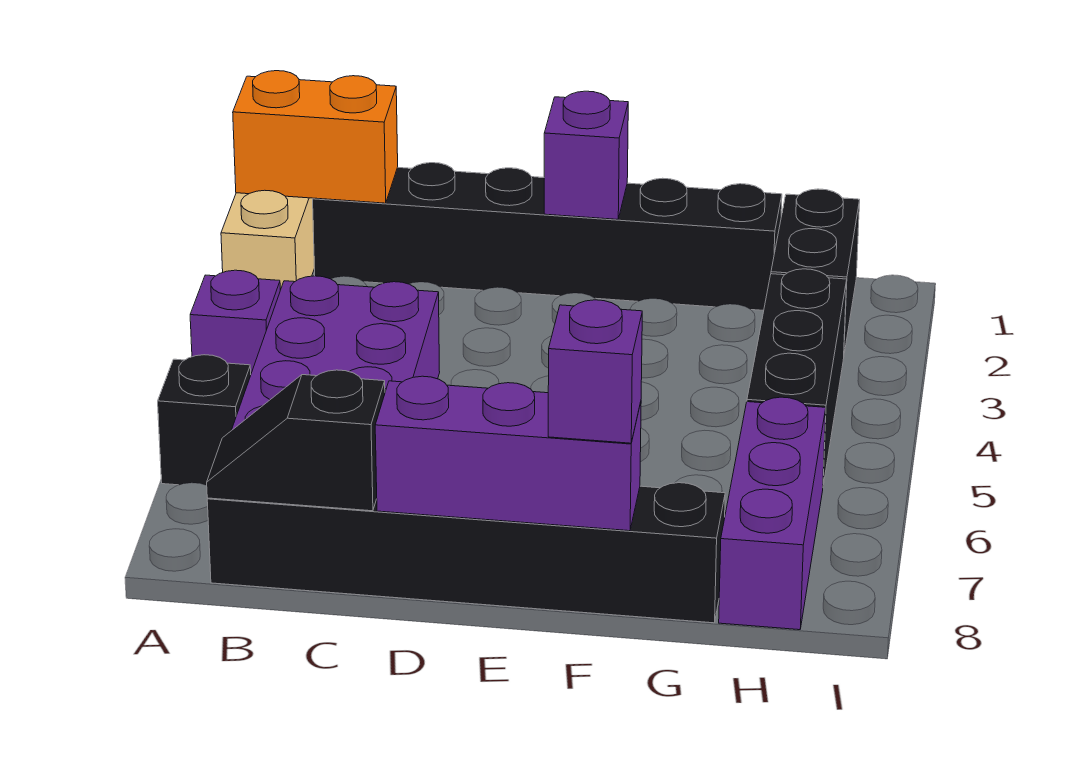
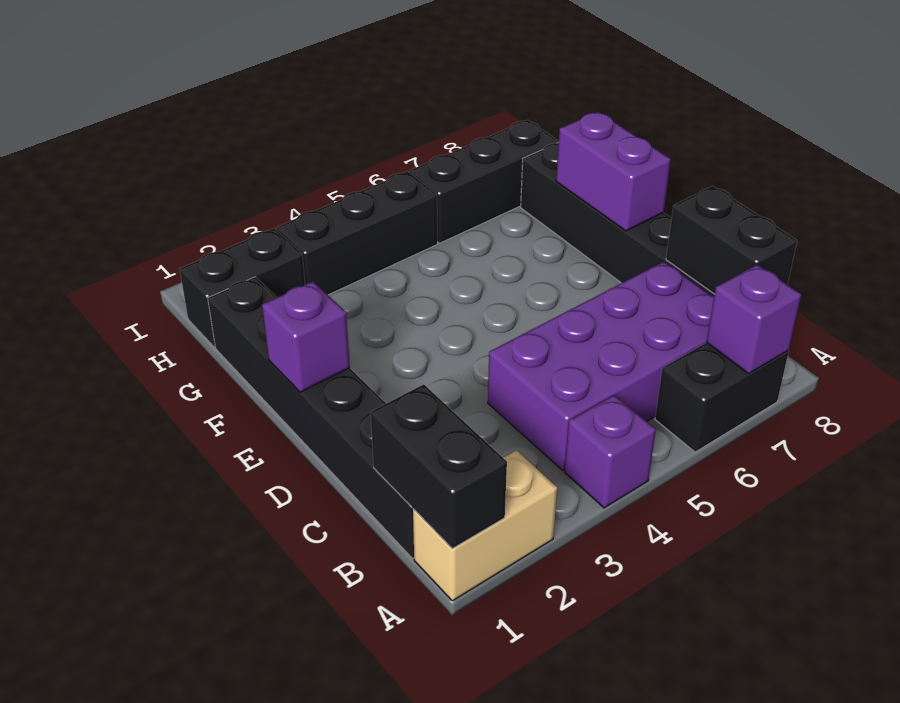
orange 1x2 brick [233,71,398,203] -> black 1x2 brick [371,384,507,549]
black 1x1 brick [158,355,251,485] -> black 1x2 brick [655,343,789,452]
black 1x2 slope [207,370,385,511] -> black 1x2 brick [666,186,797,294]
purple 1x3 brick [375,376,641,531] -> purple 1x2 brick [556,112,671,231]
purple 1x1 brick [548,300,642,443] -> purple 1x1 brick moved to [707,265,801,373]
purple 1x3 brick [719,397,826,630] -> black 1x3 brick [410,120,558,243]

